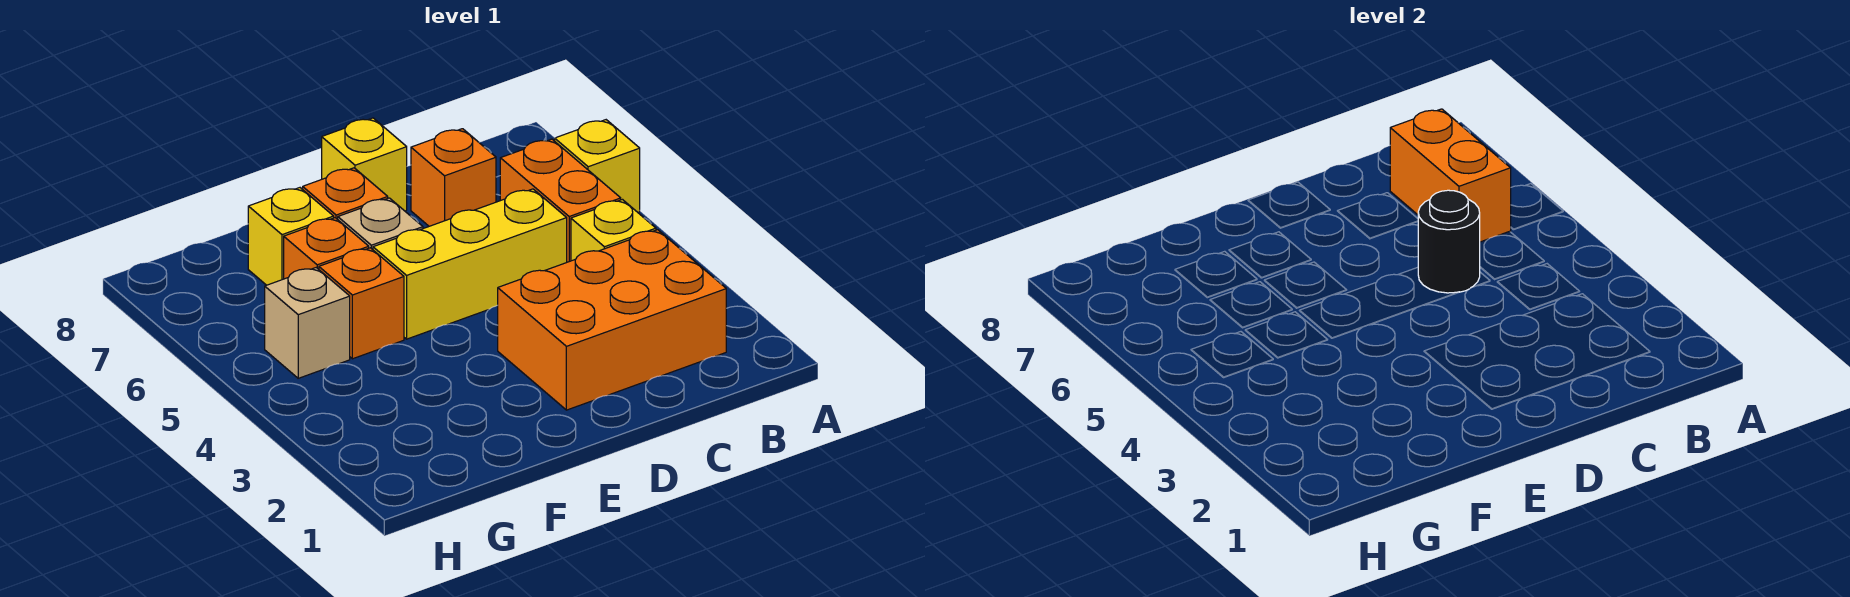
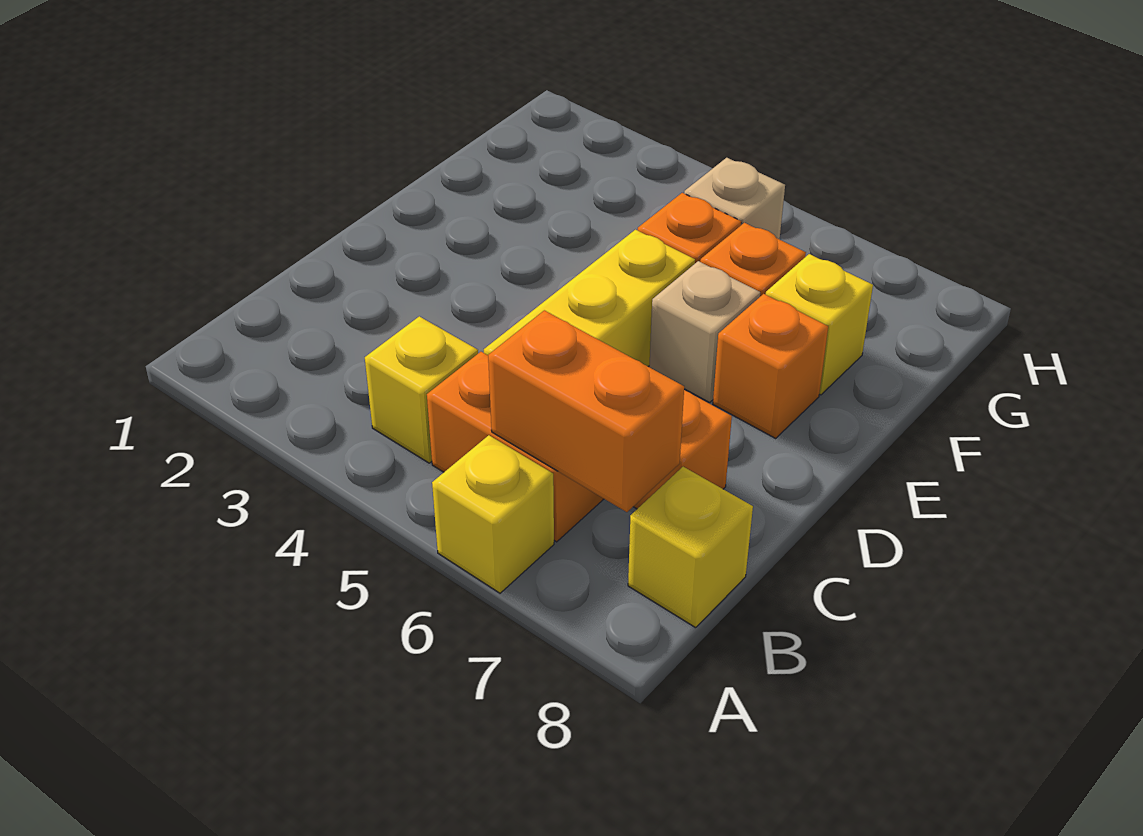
orange 2x3 brick [498,230,726,410] -> none
black 1x1 round brick [1418,190,1480,293] -> none
yellow 1x1 brick [322,118,407,211] -> yellow 1x1 brick moved to [628,467,753,628]

